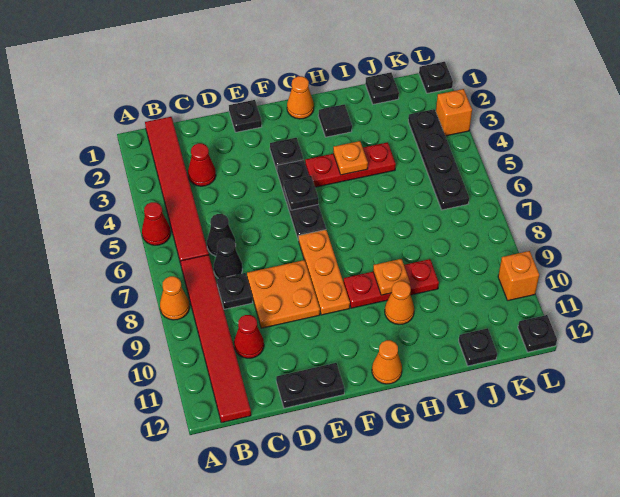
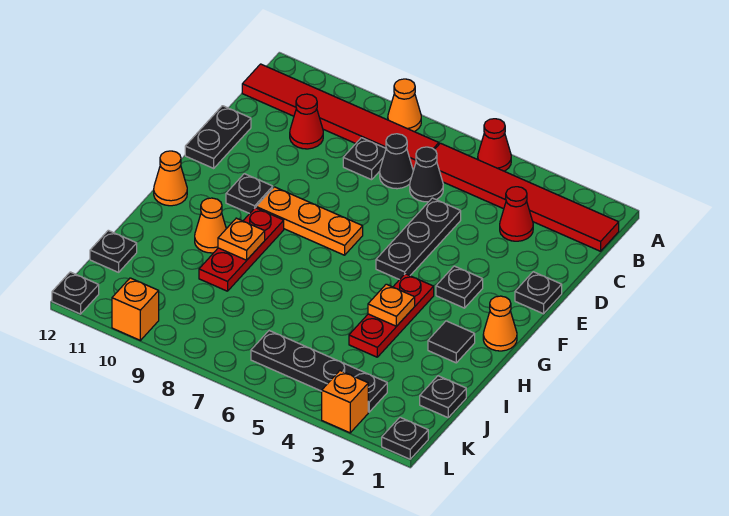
orange 2x2 plate [247,260,320,328] -> none
black 1x3 plate [277,160,326,240] -> black 1x3 plate turned to [376,198,461,280]
black 1x1 plate [284,176,318,210] -> black 1x1 plate moved to [226,174,273,214]

